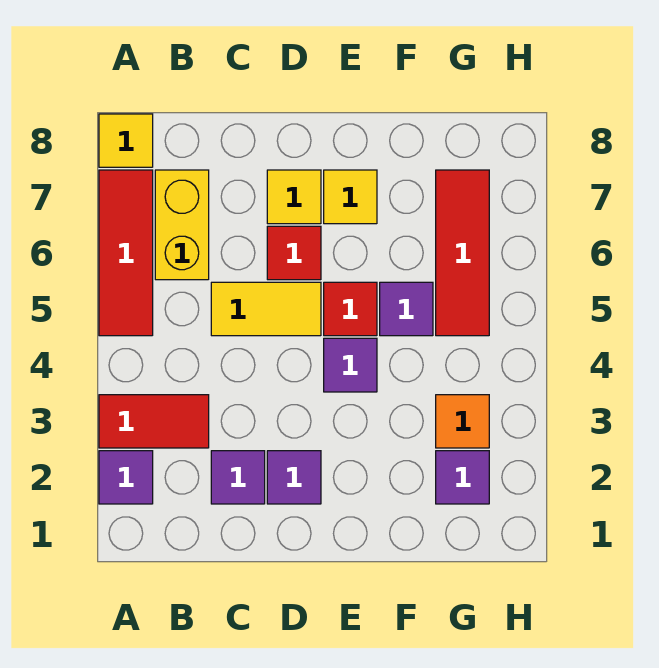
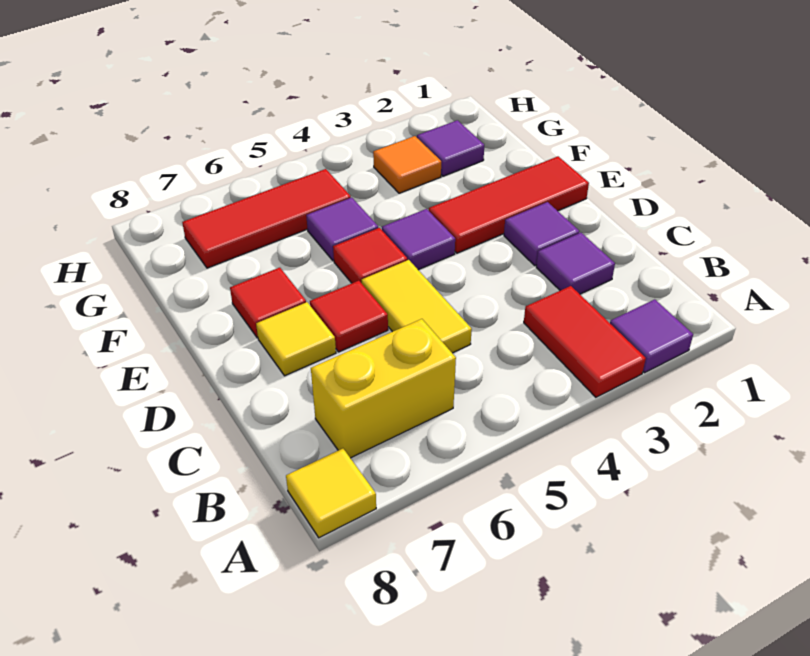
red 1x3 tile [99,170,153,336] -> red 1x3 tile moved to [429,156,589,253]
yellow 1x1 tile [324,170,377,224] -> red 1x1 tile [230,268,306,338]

